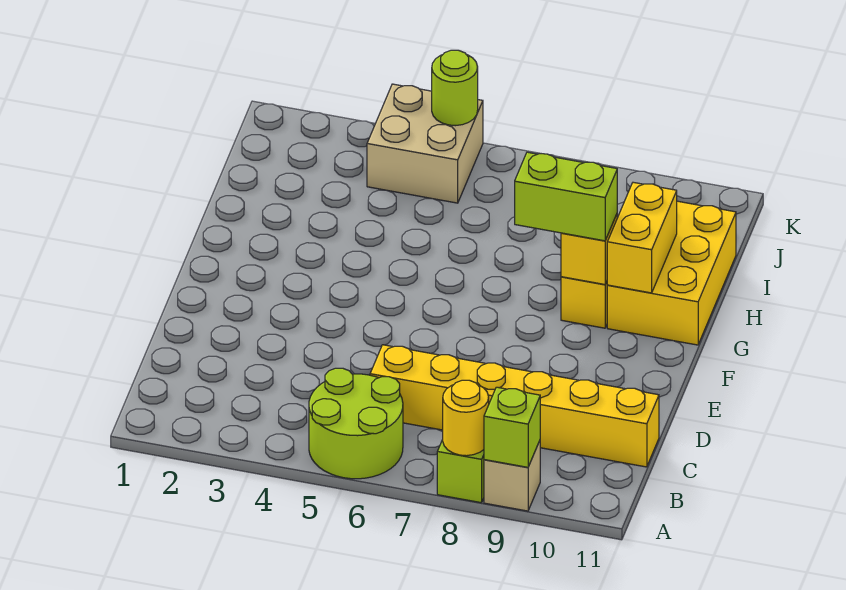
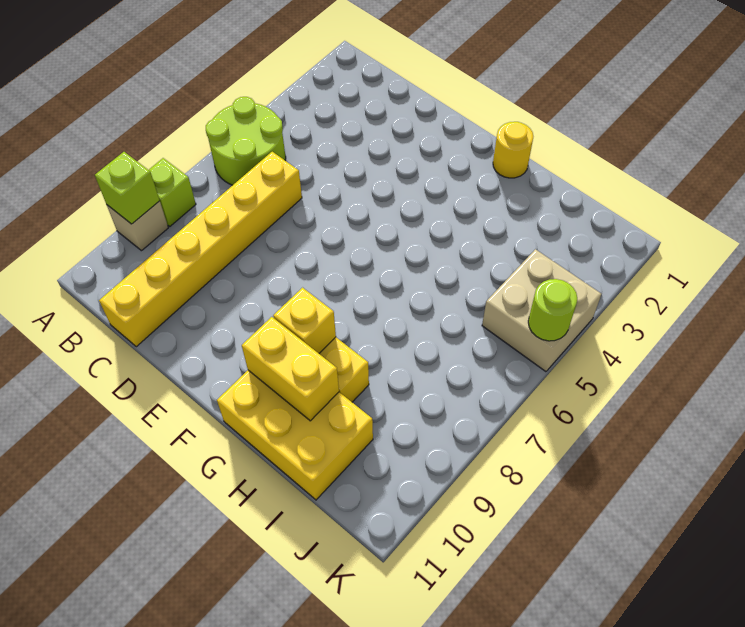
yellow 1x1 round brick [443,380,489,456] -> yellow 1x1 round brick moved to [493,122,533,178]
lime 1x2 brick [515,152,617,241] -> none

